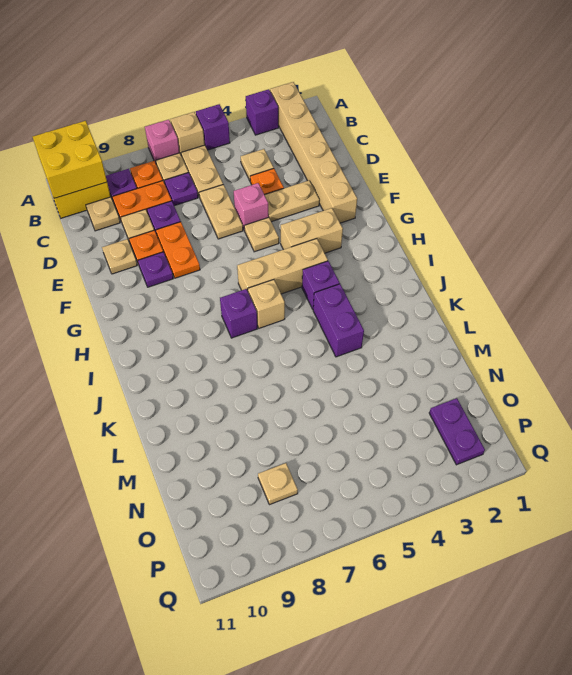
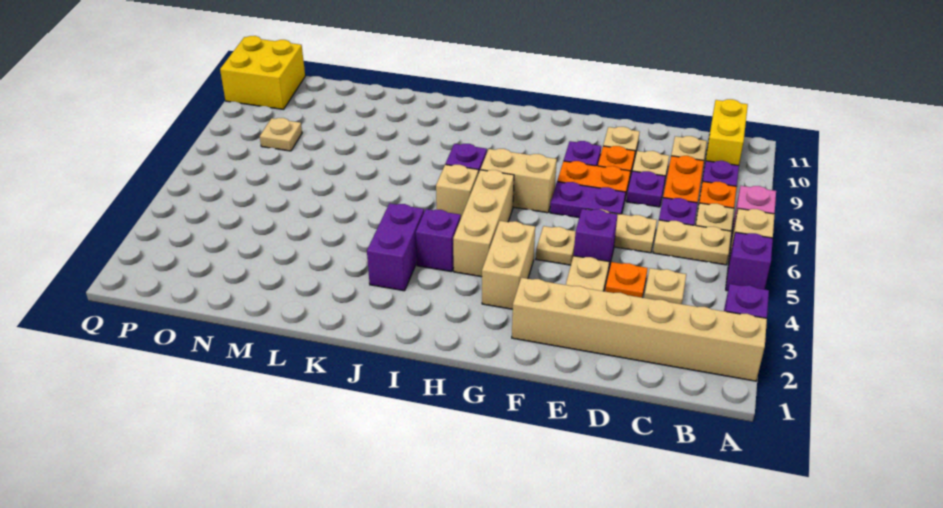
yellow 2x2 brick [33,121,107,198] -> yellow 2x2 brick moved to [220,36,305,110]
pink 1x1 brick [234,183,269,231] -> purple 1x1 brick [574,209,618,271]
none -> tan 1x2 brick [481,149,557,213]
purple 1x2 brick [313,284,364,357] -> purple 1x2 brick turned to [367,203,424,291]
purple 1x2 plate [429,398,485,465] -> purple 1x2 plate moved to [550,182,626,217]

